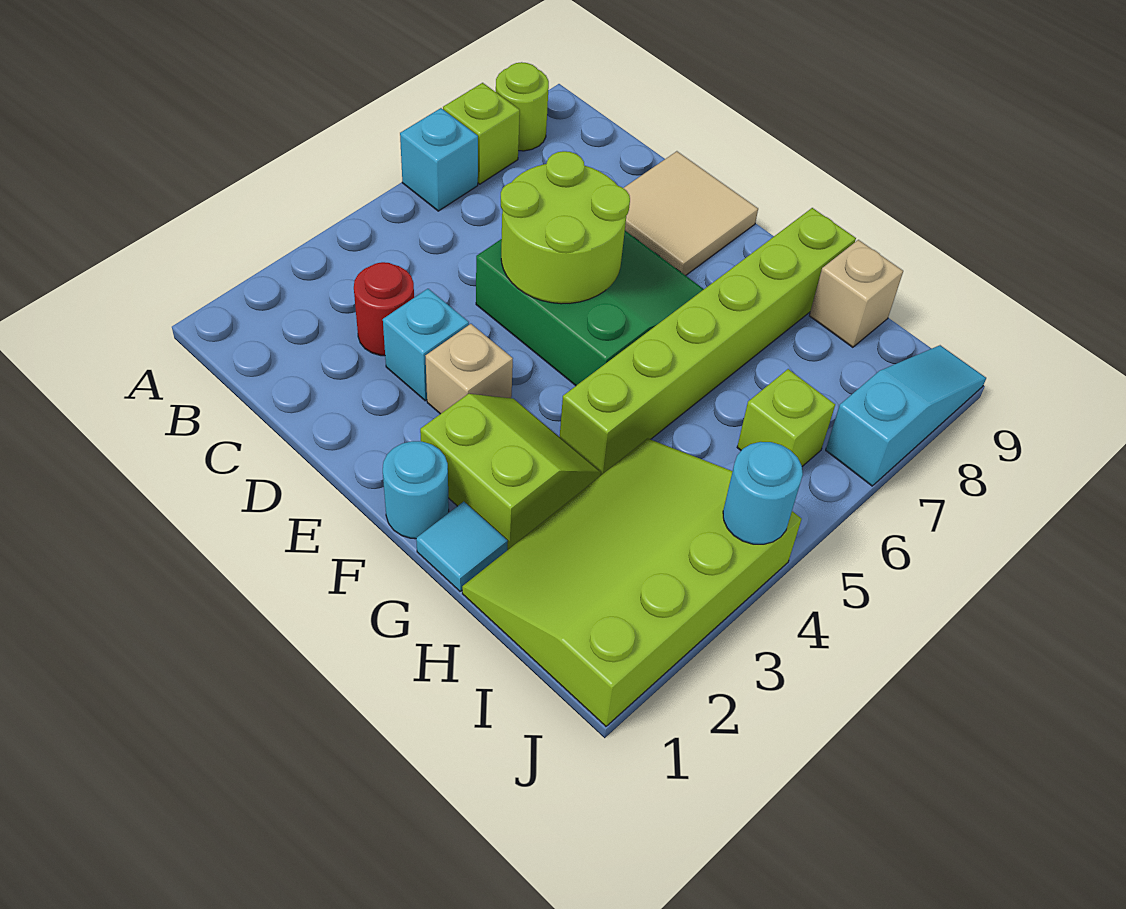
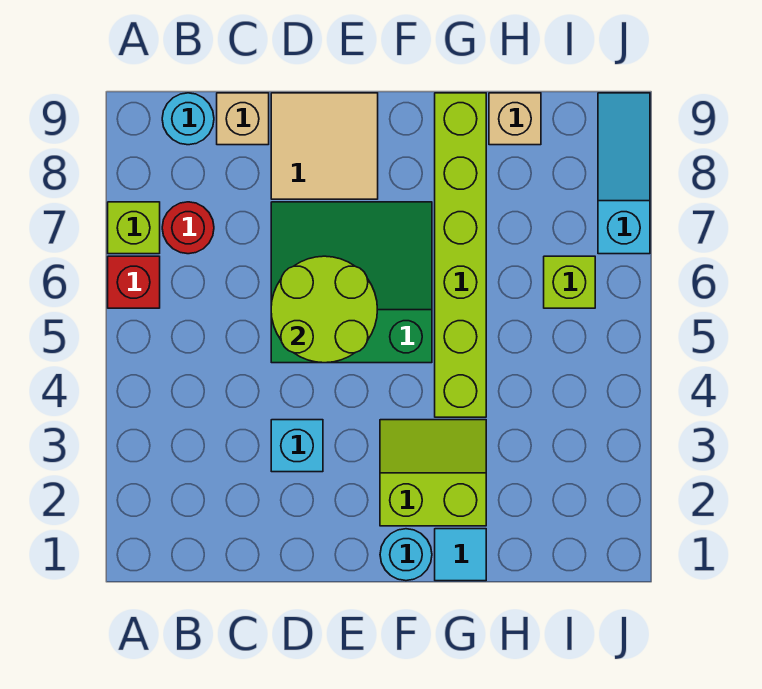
cyan 1x1 brick [400,108,478,211] -> red 1x1 brick [108,256,160,308]
lime 1x1 round brick [496,62,549,151] -> none
red 1x1 round brick [354,262,414,356] -> red 1x1 round brick moved to [162,202,214,254]
tan 1x1 brick [426,324,513,414] -> tan 1x1 brick moved to [217,93,269,145]
lime 3x4 slope [462,438,802,726] -> none
cyan 1x1 round brick [723,442,803,544] -> cyan 1x1 round brick moved to [162,93,214,145]

